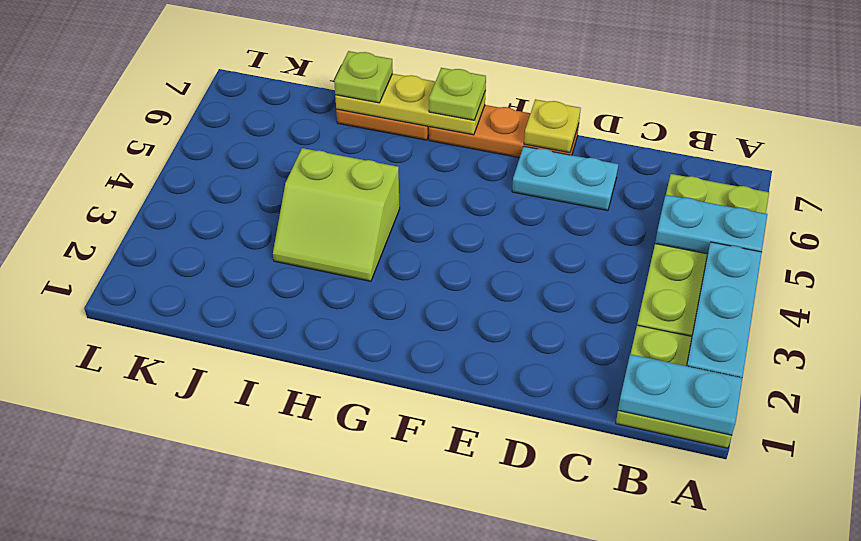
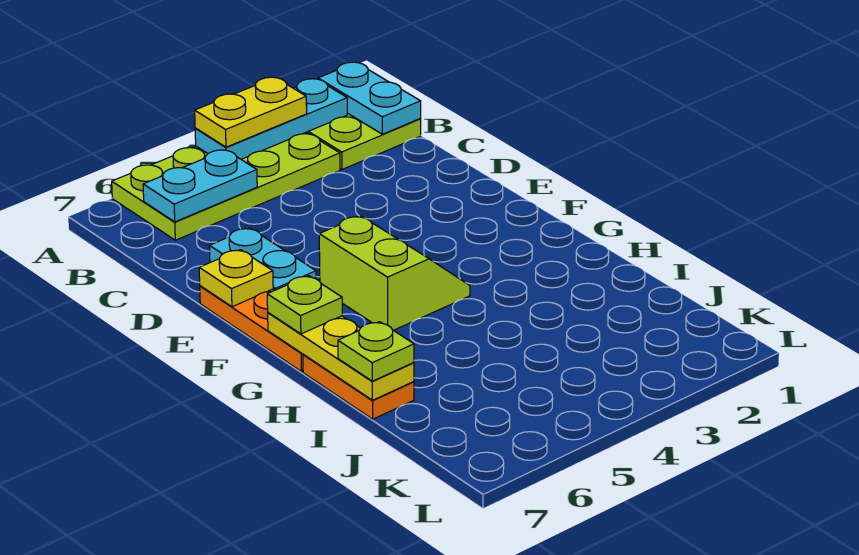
none -> yellow 1x2 plate [195,77,307,147]
cyan 1x2 plate [655,195,767,254] -> cyan 1x2 plate turned to [143,150,257,222]
lime 2x2 slope [273,148,400,281] -> lime 2x2 slope moved to [319,216,470,330]

